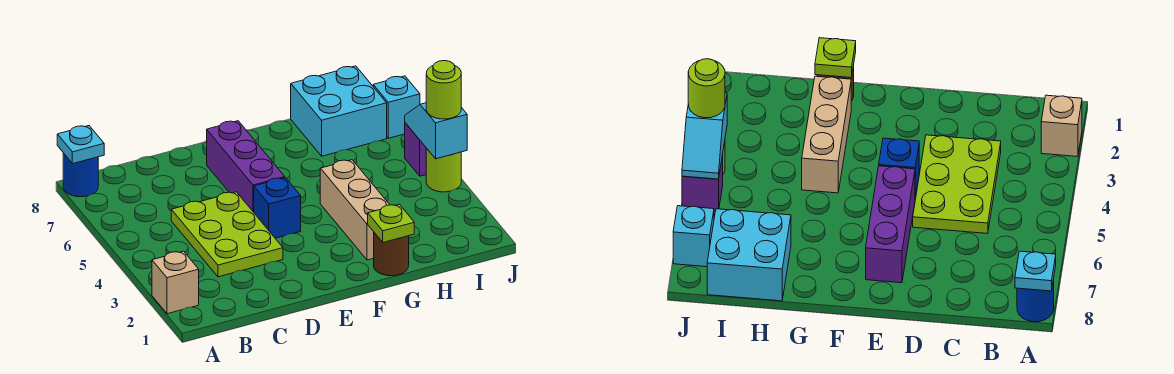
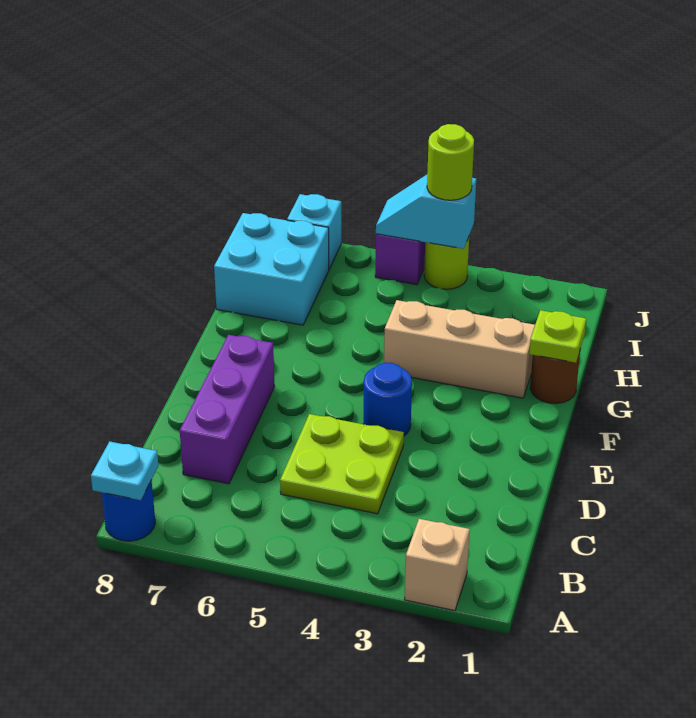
lime 2x3 plate [171,192,283,277] -> lime 2x2 plate [280,414,404,514]
blue 1x1 brick [254,178,301,238] -> blue 1x1 round brick [364,363,412,436]
purple 1x3 brick [207,121,285,212] -> purple 1x3 brick turned to [180,335,275,484]

